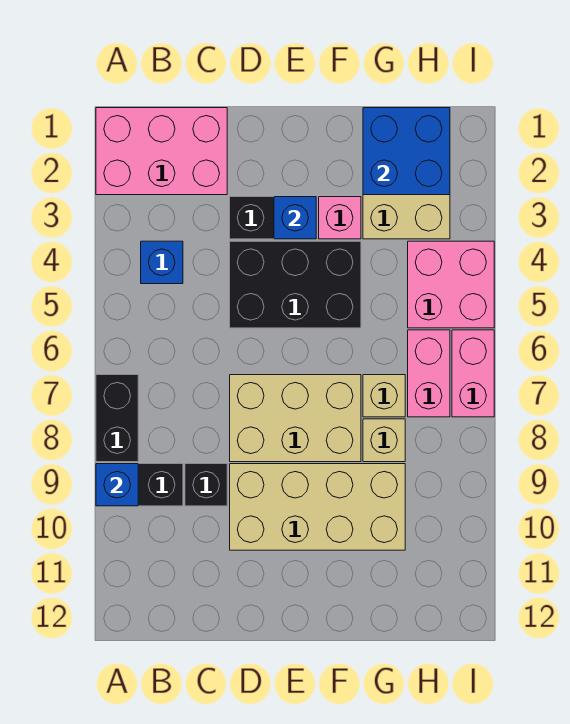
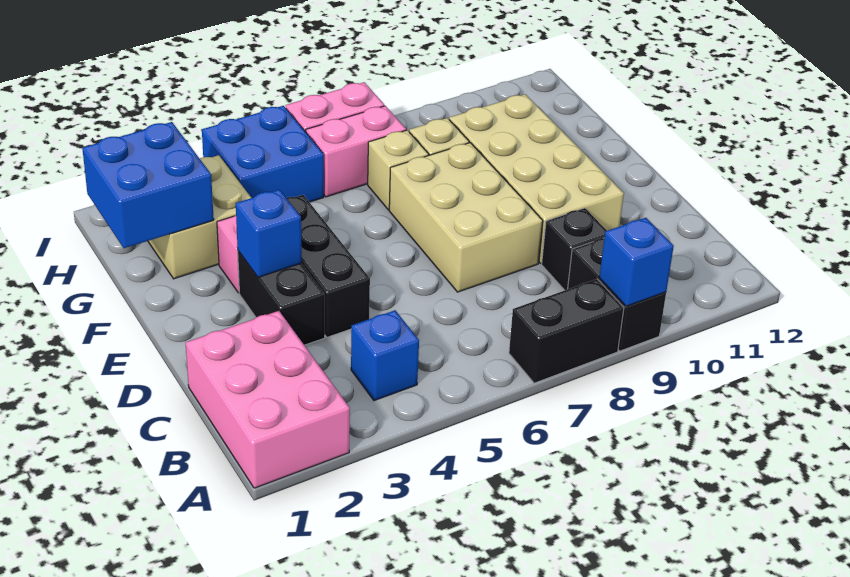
black 2x3 brick [230,241,361,328] -> black 1x3 brick [287,195,370,337]
pink 2x2 brick [408,241,494,328] -> blue 2x2 brick [202,106,324,202]

